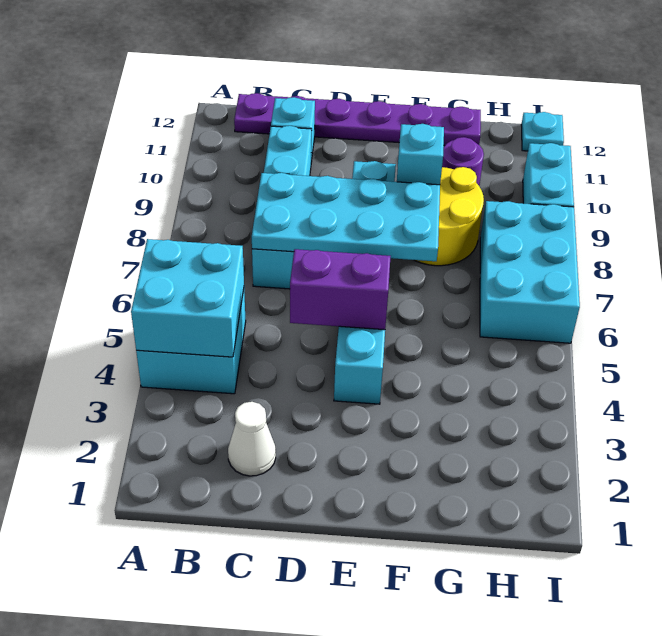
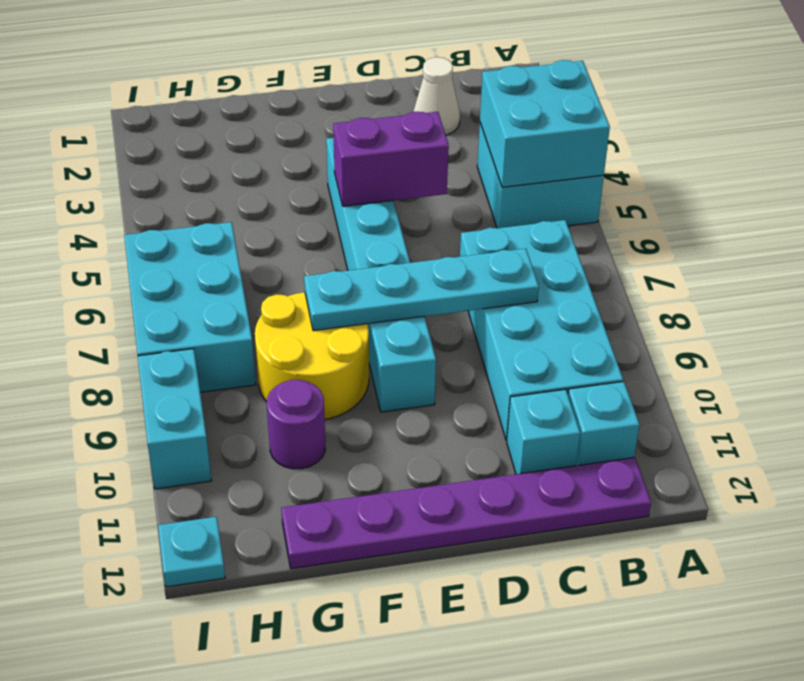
cyan 1x4 brick [252,126,312,289] -> cyan 2x4 brick [460,220,623,440]
cyan 2x4 plate [252,173,440,261] -> cyan 1x4 plate [304,248,539,331]
cyan 1x1 brick [397,124,444,185] -> cyan 1x1 brick moved to [568,382,640,466]

